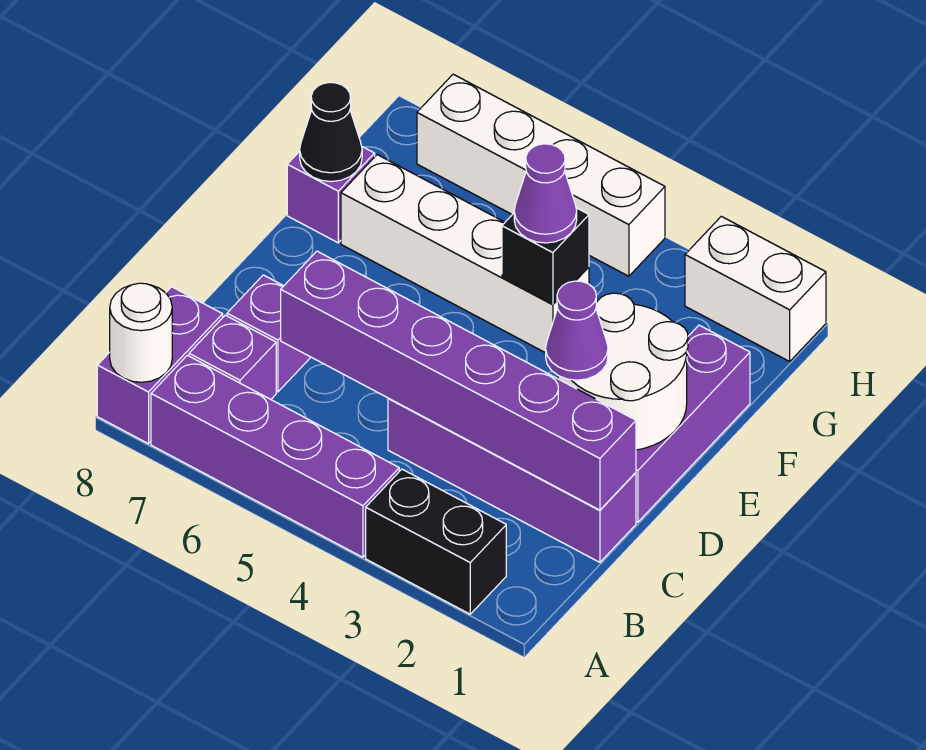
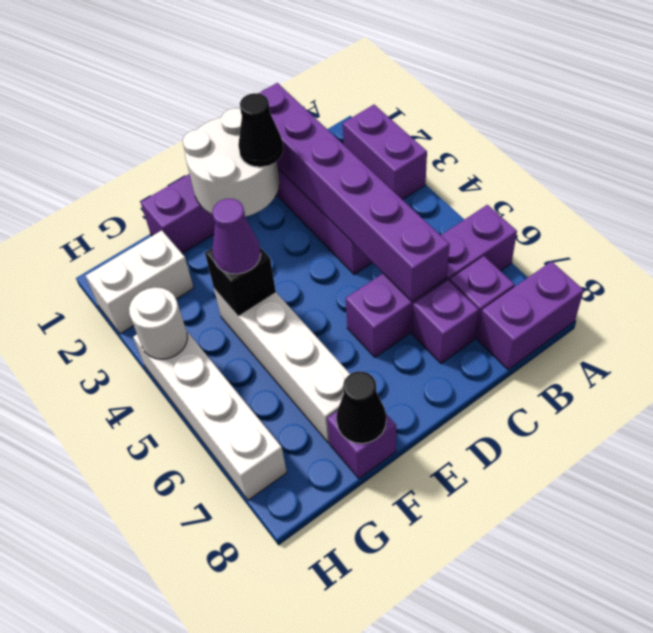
black 1x2 brick [366,469,506,614] -> purple 1x2 brick [343,105,427,200]
purple 1x4 brick [151,355,399,557] -> purple 1x4 brick turned to [346,205,517,357]
white 1x1 round brick [110,283,172,382] -> white 1x1 round brick moved to [129,287,187,359]
purple 1x1 cone [546,281,608,380] -> black 1x1 cone [238,93,283,167]
white 1x2 brick [685,216,826,361] -> white 1x2 brick turned to [86,230,194,334]

